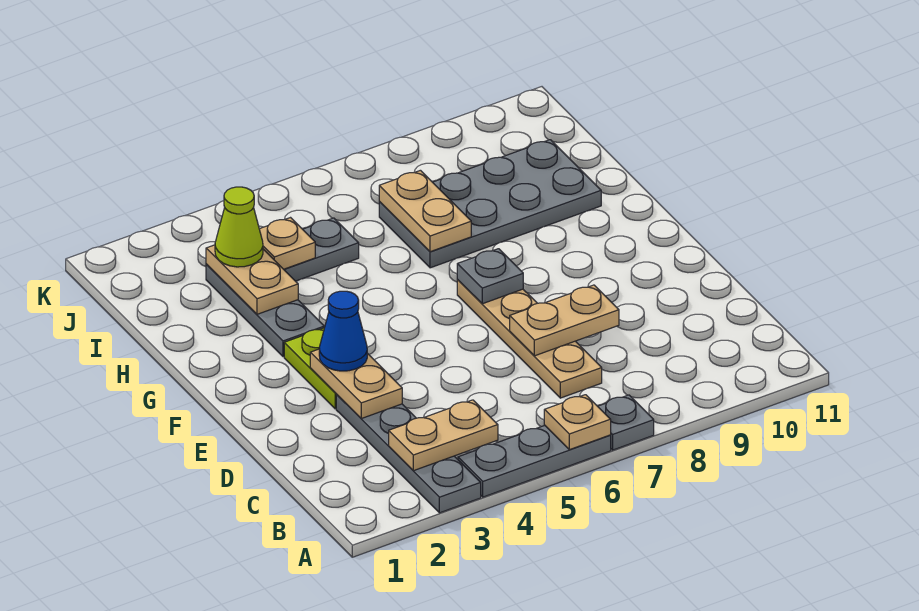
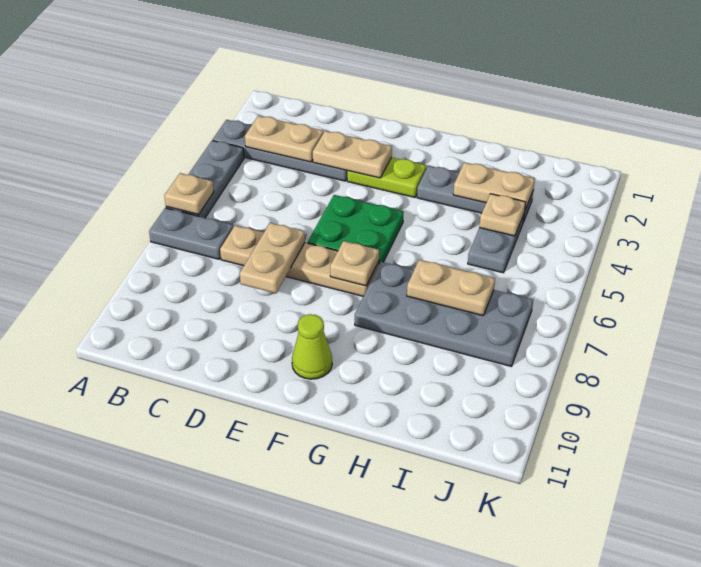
grey 1x1 plate [598,395,654,450] -> grey 1x2 plate [149,208,233,259]
tan 1x2 plate [389,400,498,471] -> tan 1x2 plate turned to [245,116,323,162]
blue 1x1 cone [319,291,367,371] -> none
none -> green 2x2 plate [307,195,404,264]
grey 1x1 plate [457,249,523,304] -> tan 1x1 plate [330,241,379,286]
grey 2x4 plate [379,140,601,268] -> grey 2x4 plate turned to [355,262,533,367]
lime 1x1 cone [215,187,263,267] -> lime 1x1 cone moved to [292,314,332,379]

